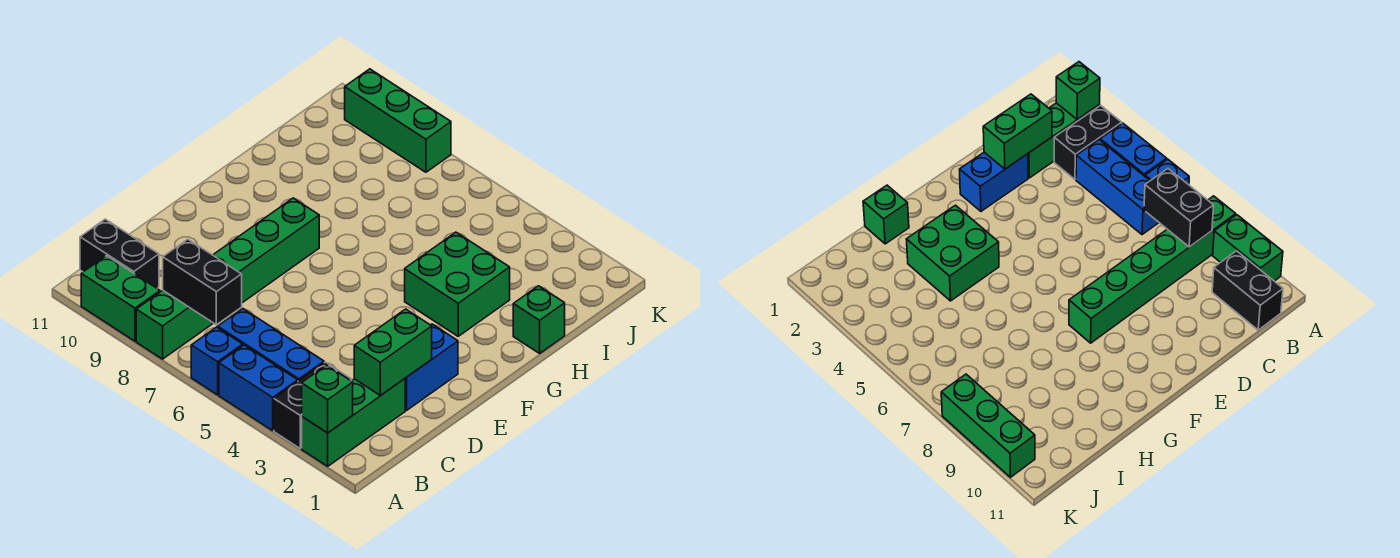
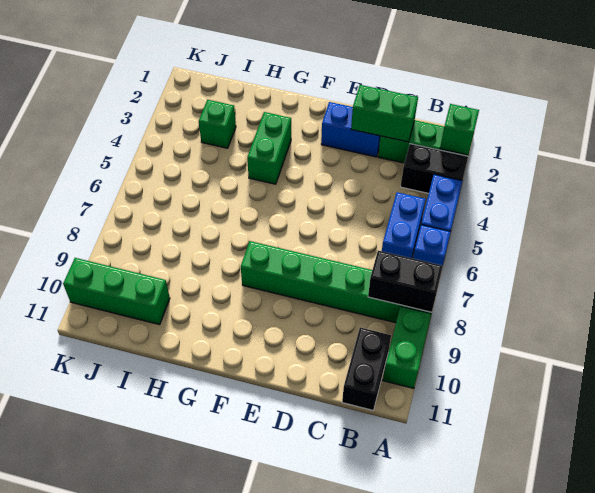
blue 1x3 brick [218,309,324,381] -> blue 1x2 brick [382,192,426,258]
black 1x2 brick [163,239,242,325] -> black 1x2 brick turned to [368,251,443,312]
green 2x2 brick [405,232,510,336] -> green 1x2 brick [247,112,291,184]
green 1x1 brick [513,286,565,353] -> green 1x1 brick moved to [199,100,236,148]
green 1x3 brick [345,69,451,172] -> green 1x3 brick turned to [63,258,170,325]

